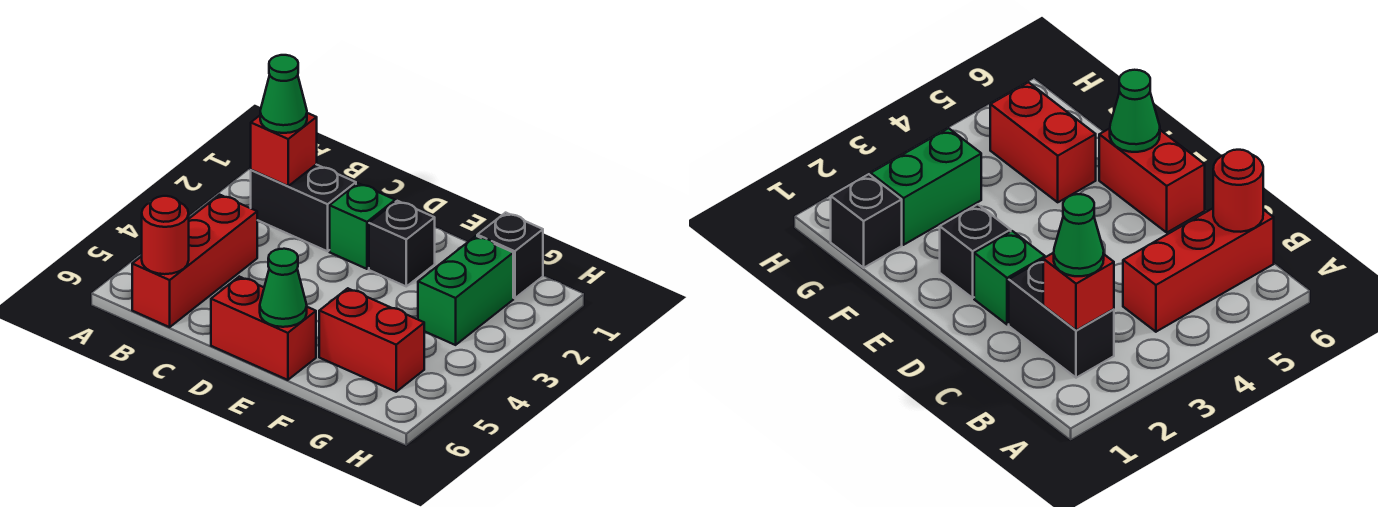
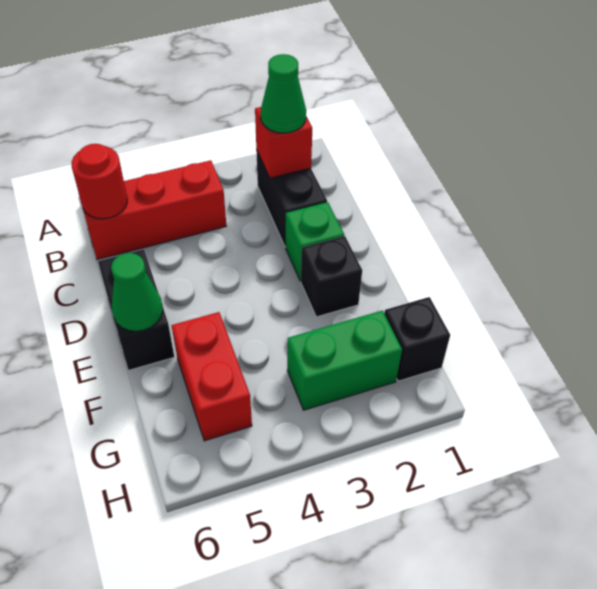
red 1x2 brick [211,277,316,380] -> black 1x2 brick [98,249,174,370]

